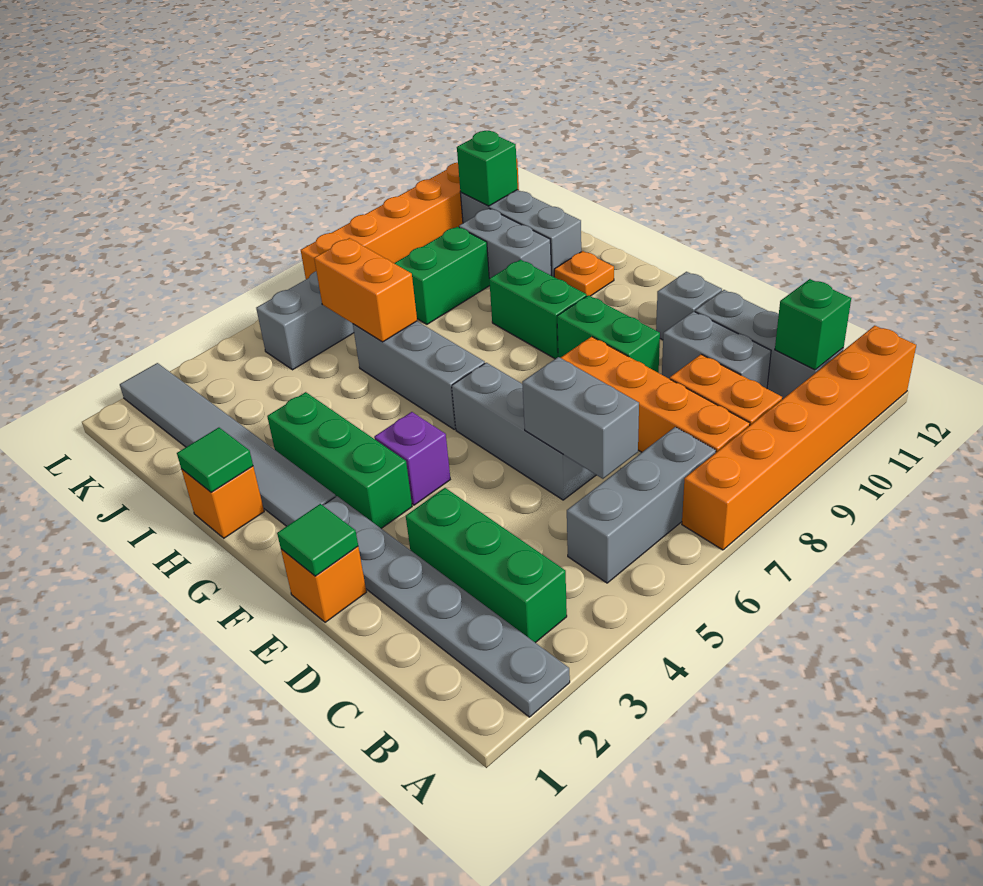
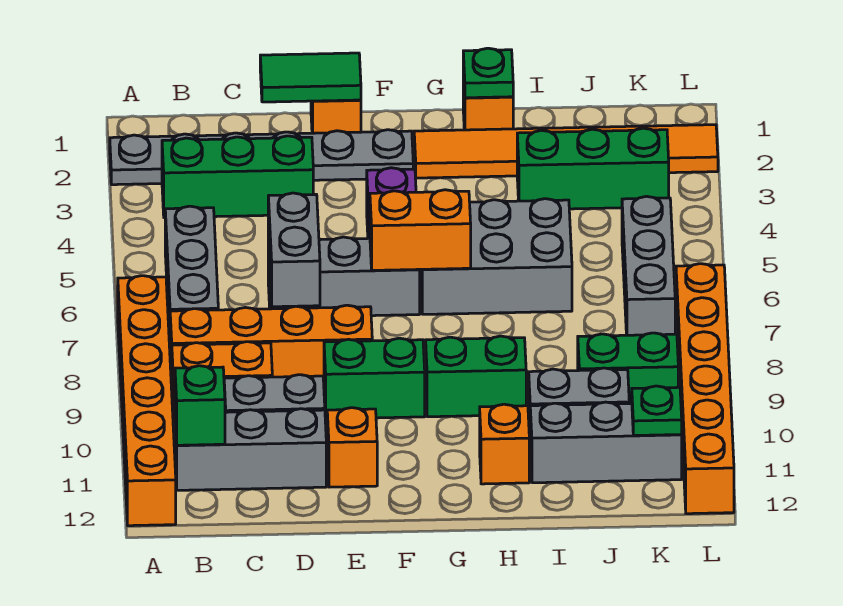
grey 1x2 brick [522,357,639,479] -> grey 1x2 brick turned to [268,193,320,307]
green 1x1 tile [277,504,358,576] -> green 1x2 tile [260,53,361,102]
grey 1x1 brick [656,272,722,340] -> orange 1x1 brick [327,408,377,487]
green 1x3 brick [267,392,412,528] -> green 1x3 brick moved to [517,128,669,209]
grey 1x6 tile [120,363,336,526] -> orange 1x6 tile [414,125,718,178]
grey 1x3 brick [353,321,485,429] -> grey 2x3 brick [420,199,572,314]
green 1x1 tile [177,428,253,492] -> green 1x1 plate [463,48,513,98]
orange 1x1 plate [554,251,614,296] -> orange 1x1 brick [480,404,529,484]
orange 1x2 brick [314,238,417,342] -> orange 1x2 brick moved to [370,190,471,270]
green 1x2 brick [394,227,490,324] -> green 1x2 brick turned to [578,333,678,404]
green 1x1 brick [457,131,518,206] -> green 1x1 plate [632,386,682,435]

